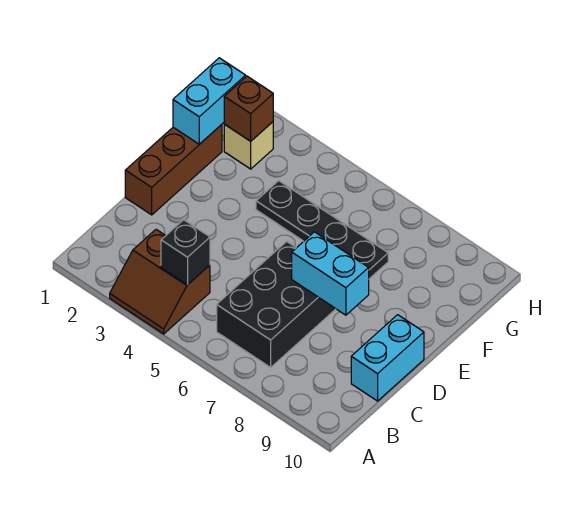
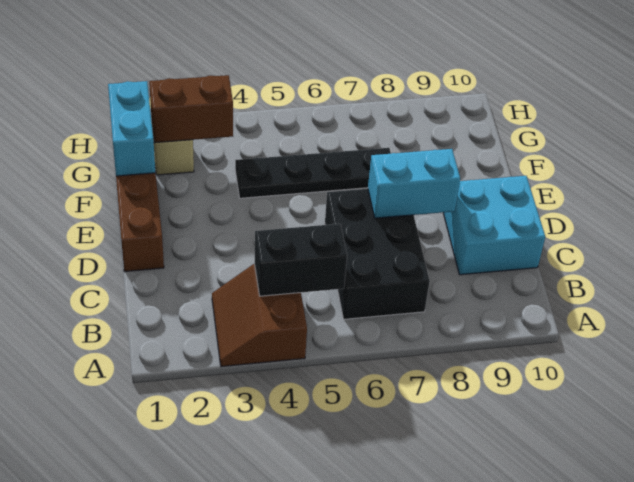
brown 2x2 slope [110,229,210,334] -> brown 2x2 slope turned to [212,264,307,367]
black 1x1 brick [161,220,210,285] -> black 1x2 brick [255,224,347,296]
cyan 1x2 brick [351,315,424,401] -> cyan 2x2 brick [443,176,545,275]
brown 1x1 brick [224,76,273,141] -> brown 1x2 brick [149,75,233,143]

